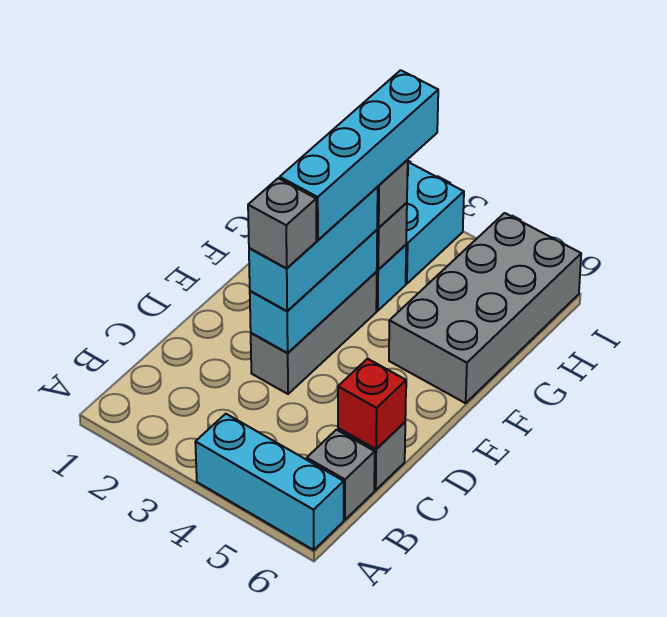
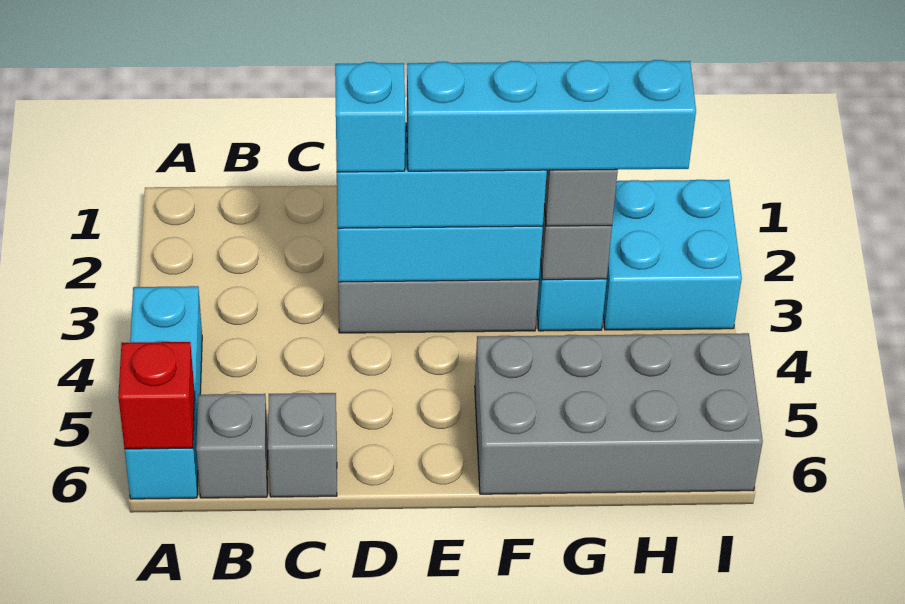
red 1x1 brick [338,359,406,449] -> red 1x1 brick moved to [118,342,195,449]
grey 1x1 brick [248,178,316,268] -> cyan 1x1 brick [335,62,405,172]

